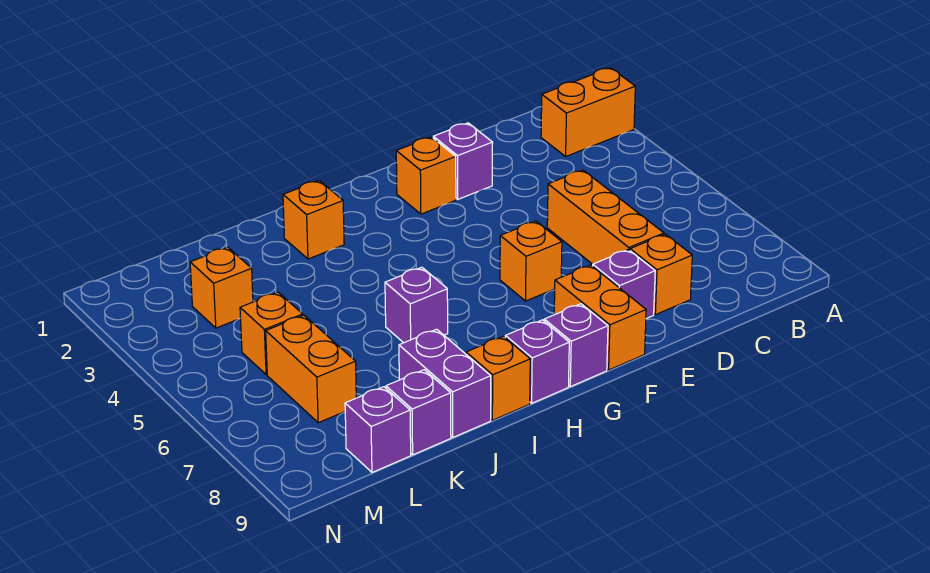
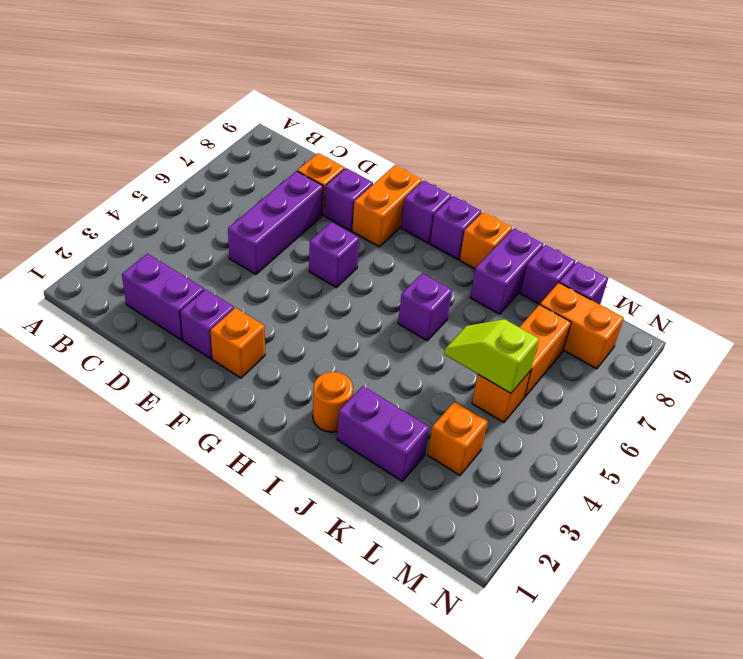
orange 1x2 brick [541,68,635,156] -> orange 1x2 brick moved to [540,283,624,369]
none -> purple 1x2 brick [122,254,204,340]
orange 1x3 brick [547,170,664,264] -> purple 1x3 brick [228,171,323,274]
orange 1x1 brick [500,221,562,301] -> purple 1x1 brick [309,222,359,288]
orange 1x1 brick [283,180,344,259] -> orange 1x1 round brick [313,372,353,432]
none -> purple 1x2 brick [337,386,429,481]
none -> lime 1x2 slope [444,319,539,393]

